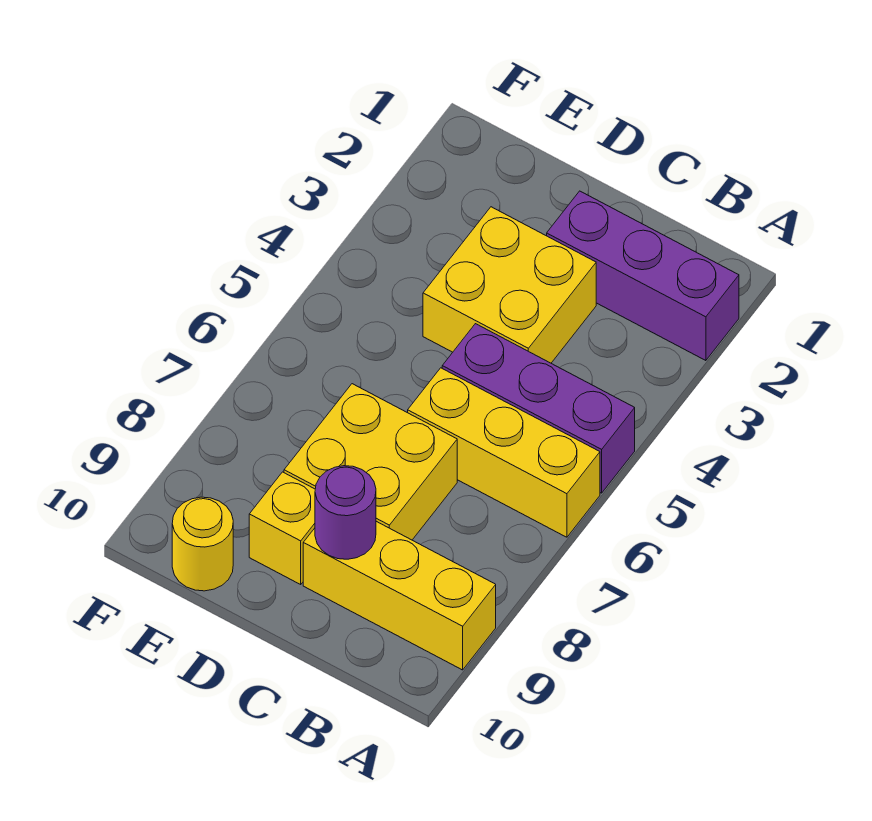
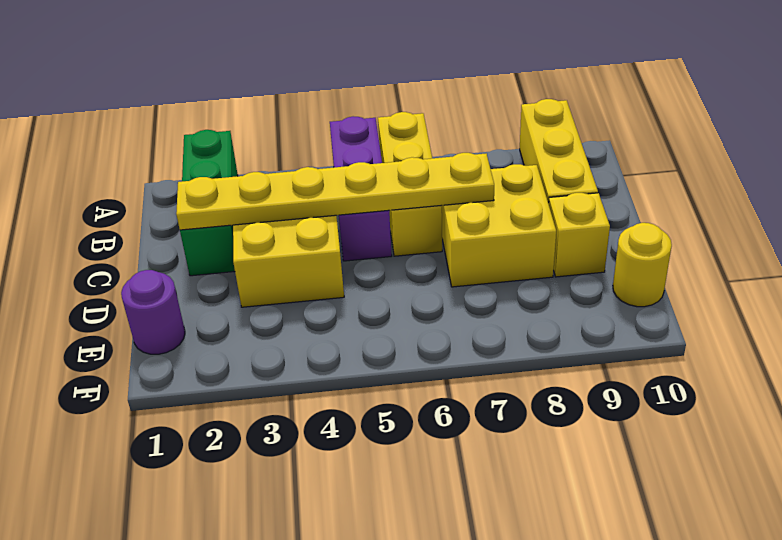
purple 1x3 brick [547,191,739,361] -> green 1x3 brick [180,130,238,276]
none -> yellow 1x6 plate [176,153,494,230]
purple 1x1 round brick [315,466,376,559] -> purple 1x1 round brick moved to [121,270,185,354]

